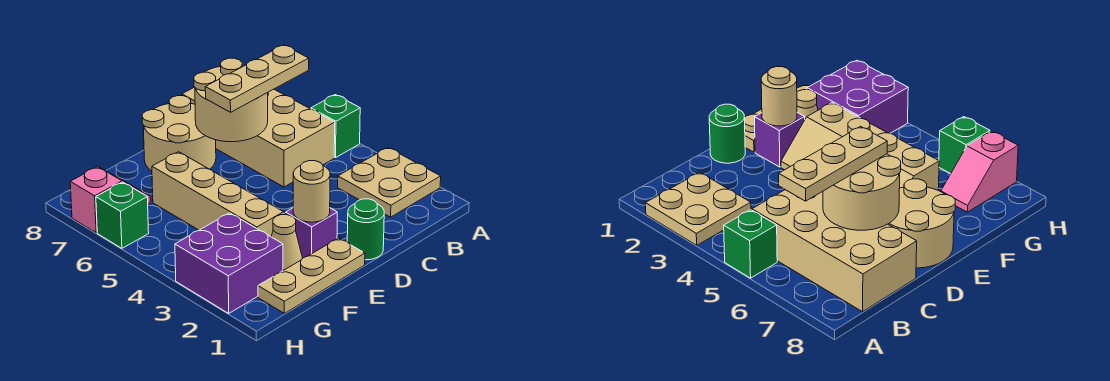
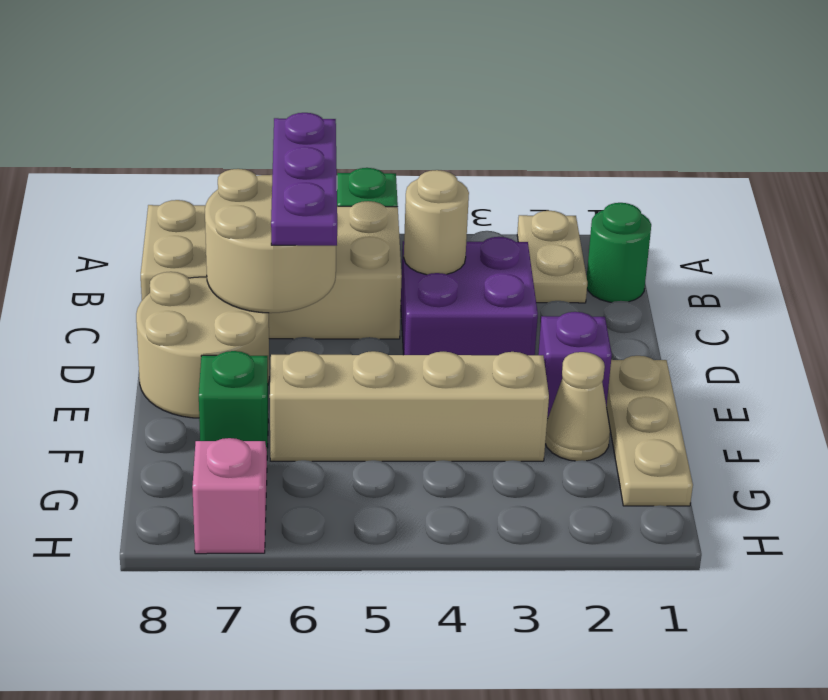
tan 2x2 plate [338,147,441,217] -> tan 1x2 plate [517,211,587,303]
tan 1x3 plate [205,45,309,112] -> purple 1x3 plate [271,113,337,246]
green 1x1 round brick [347,199,384,260] -> green 1x1 round brick moved to [587,203,651,302]
tan 1x1 round brick [293,161,330,222] -> tan 1x1 round brick moved to [404,170,469,275]
purple 2x2 brick [175,213,283,313] -> purple 2x2 brick moved to [401,237,538,355]
green 1x1 brick [96,182,149,248] -> green 1x1 brick moved to [199,351,268,449]

